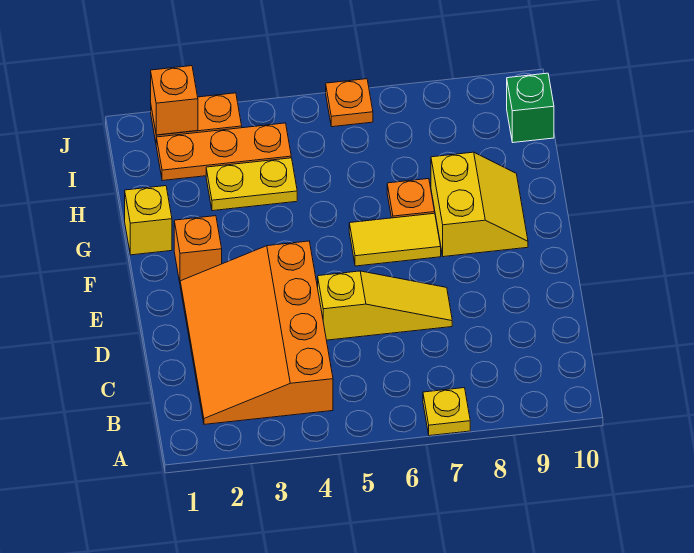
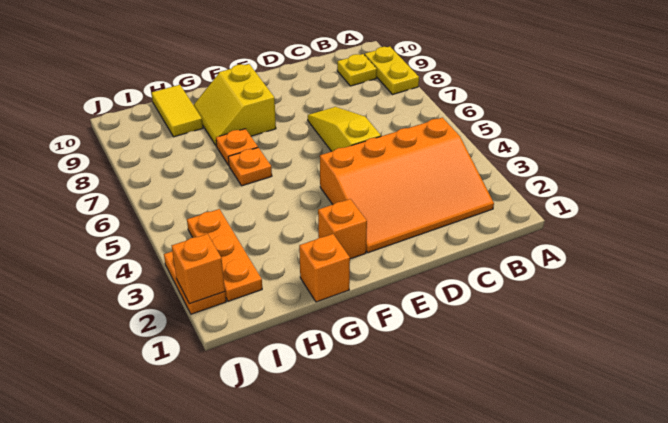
yellow 1x1 plate [423,388,470,436] -> yellow 1x1 plate moved to [337,54,377,86]
yellow 1x2 tile [349,213,441,266] -> yellow 1x2 tile moved to [151,85,203,137]
yellow 2x2 slope [431,152,528,257] -> yellow 2x2 slope turned to [194,64,276,146]
yellow 1x1 brick [125,186,172,255] -> orange 1x1 brick [299,234,350,302]
yellow 1x2 plate [206,158,297,211] -> yellow 1x2 plate moved to [365,47,419,94]
green 1x1 brick [507,73,554,143] -> none
orange 1x1 plate [326,79,373,127] -> orange 1x1 plate moved to [228,148,272,186]

